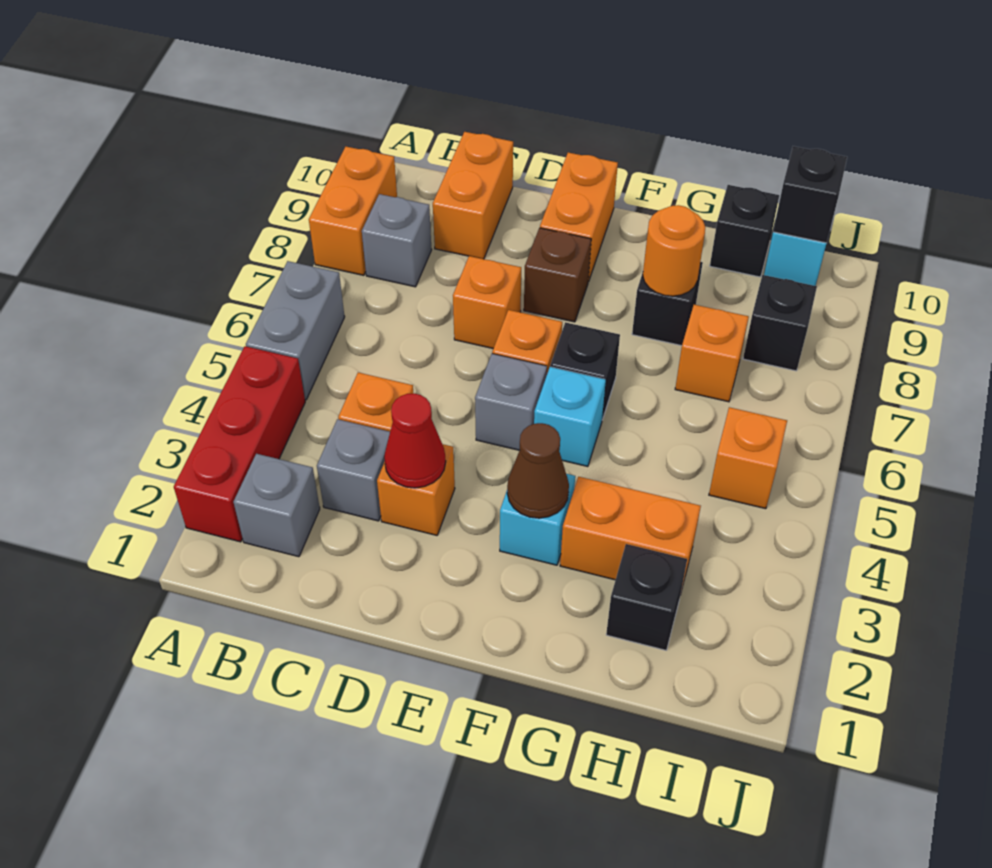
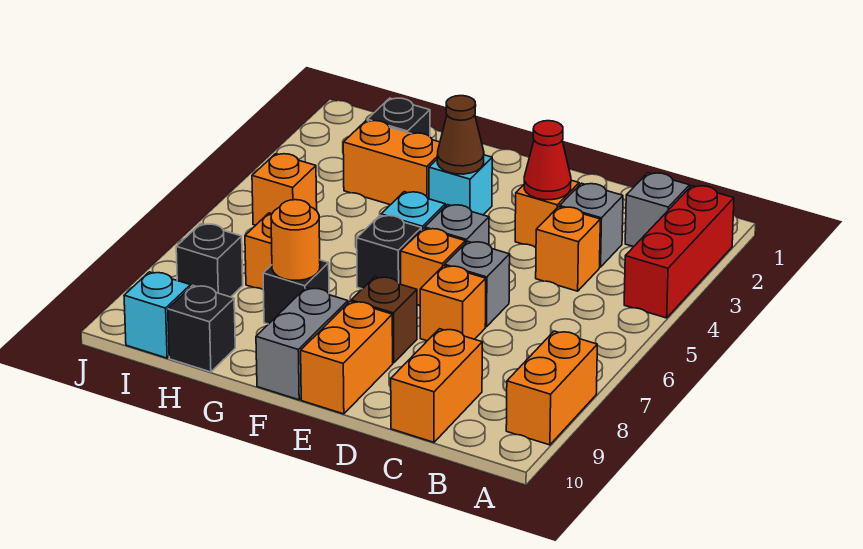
grey 1x2 brick [246,261,345,400] -> grey 1x2 brick moved to [256,288,348,400]
grey 1x1 brick [362,194,432,287] -> grey 1x1 brick moved to [445,241,510,327]
black 1x1 brick [773,146,847,243] -> none

